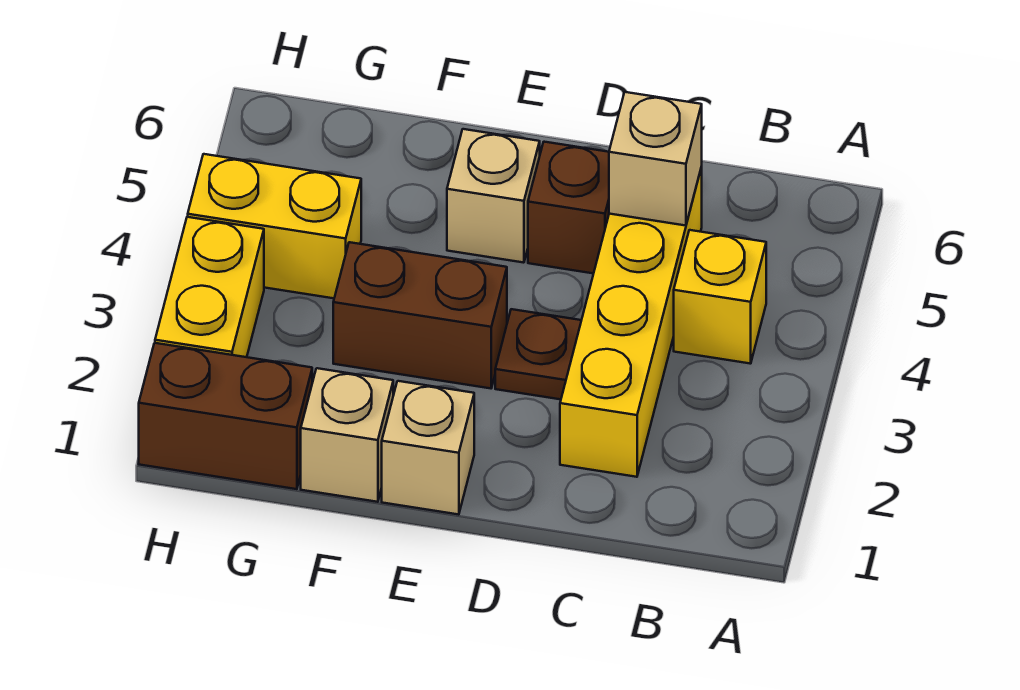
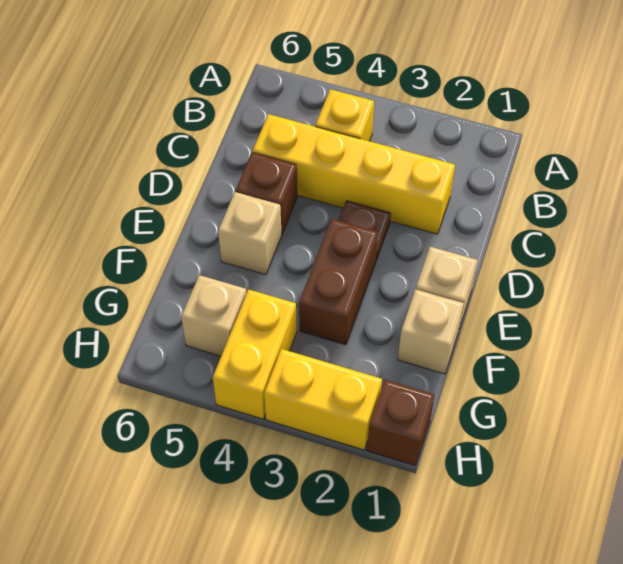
tan 1x1 brick [609,92,702,226] -> tan 1x1 brick moved to [181,275,247,356]
brown 1x2 brick [139,343,312,489] -> brown 1x1 brick [367,380,435,466]

